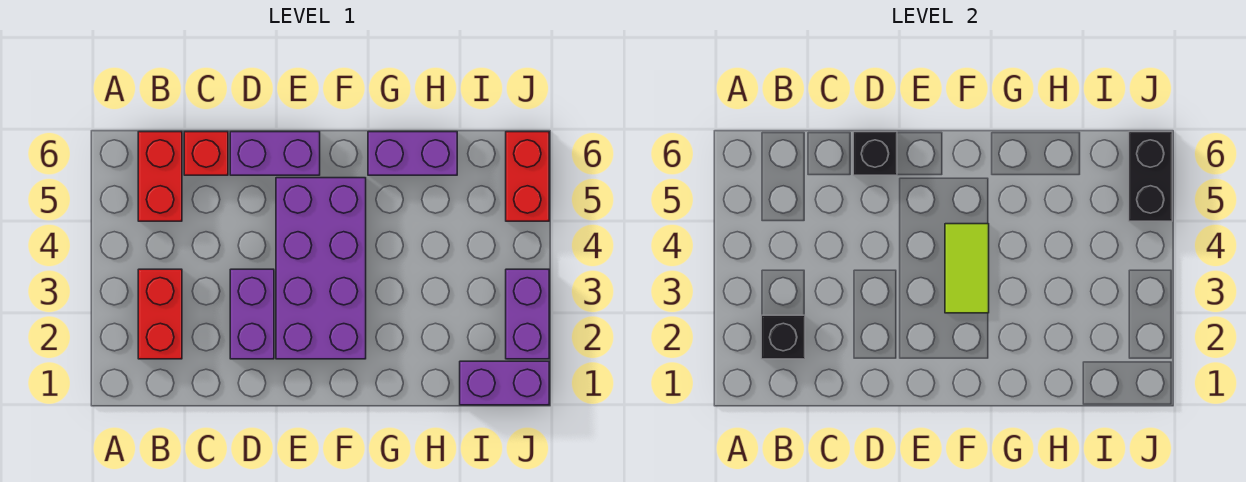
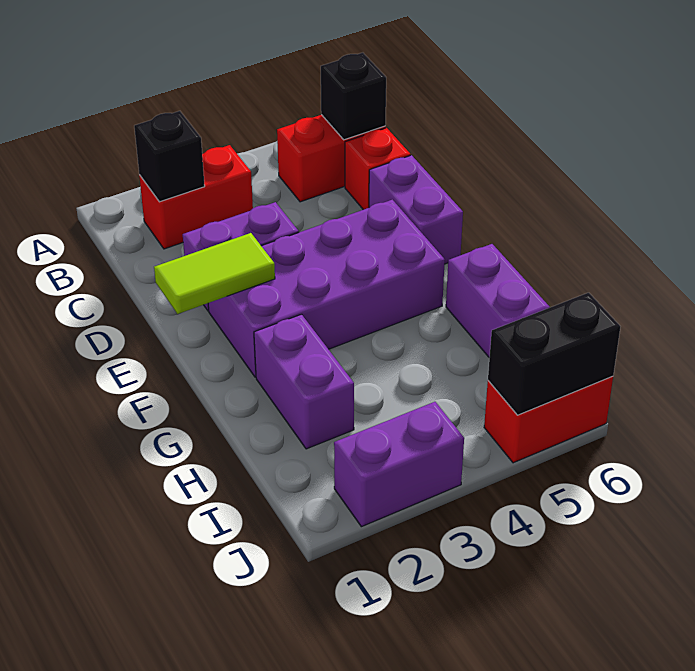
black 1x1 brick [853,132,897,175] -> black 1x1 brick moved to [321,53,386,140]
lime 1x2 tile [945,224,989,313] -> lime 1x2 tile moved to [154,233,275,314]
purple 1x2 brick [460,361,549,405] -> purple 1x2 brick moved to [254,314,354,449]

